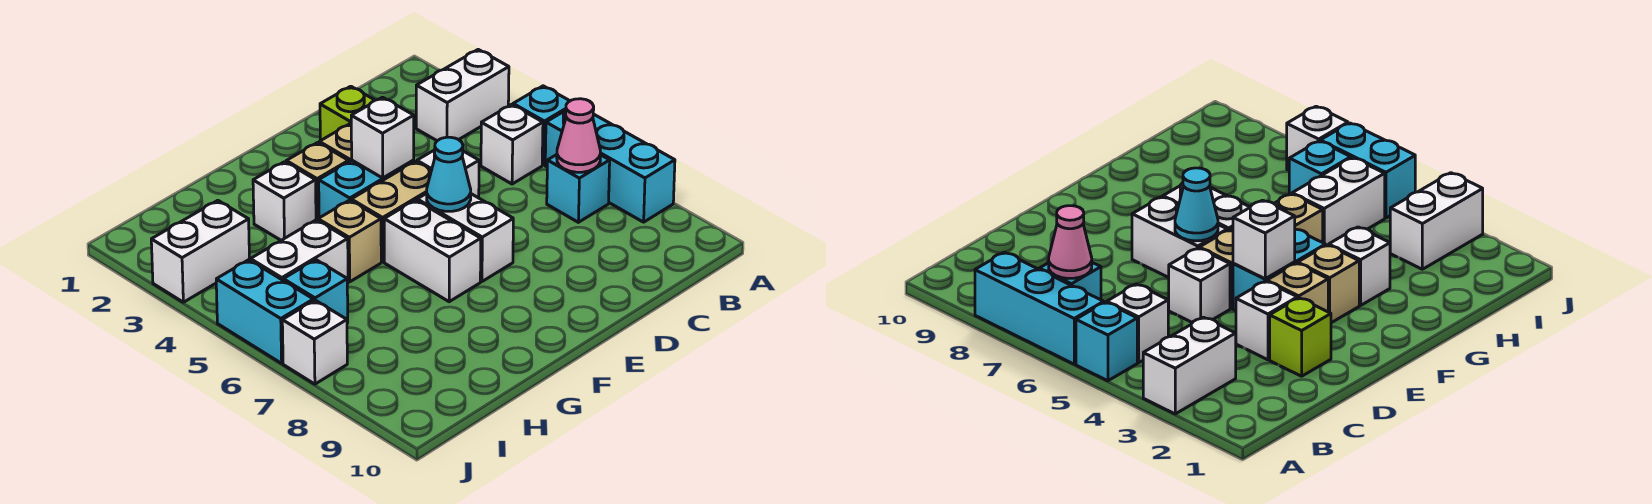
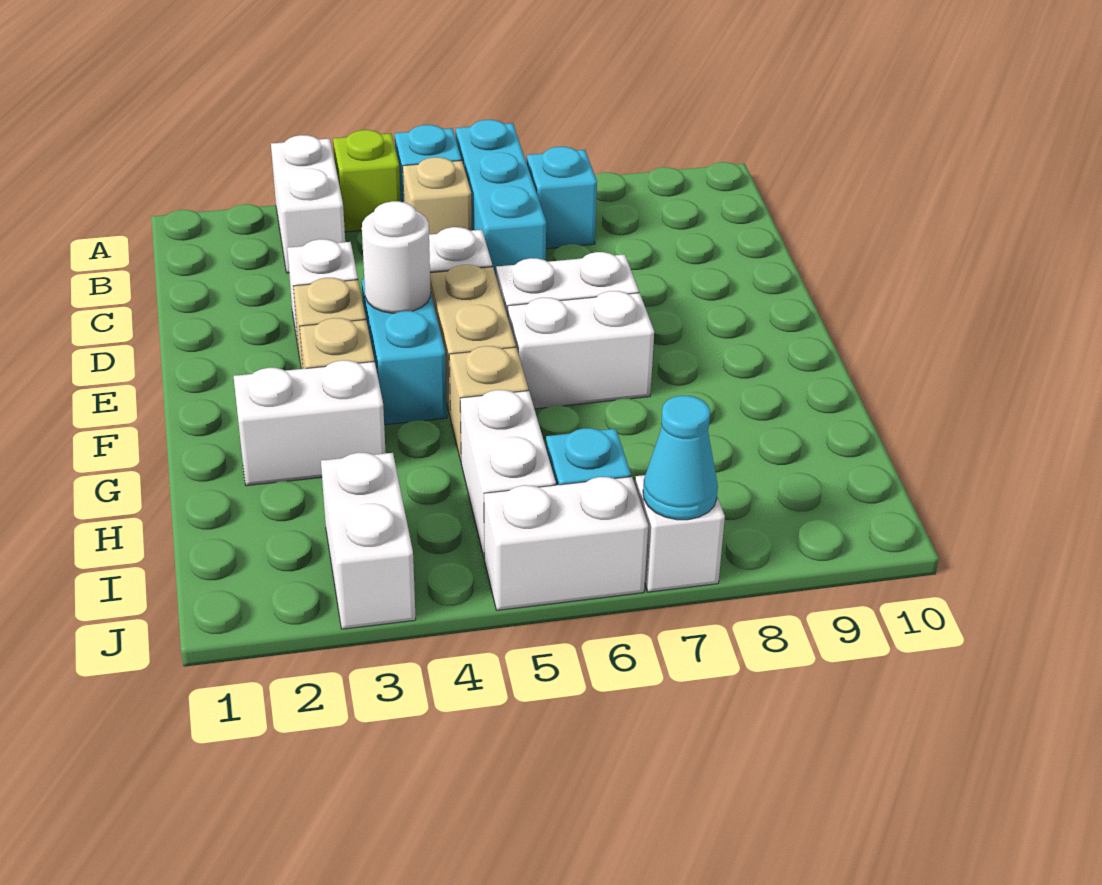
cyan 1x3 brick [545,110,675,222] -> cyan 1x3 brick turned to [456,120,546,275]
white 1x1 brick [481,105,543,184] -> tan 1x1 brick [403,157,472,234]
pink 1x1 cone [557,99,601,172] -> none
lime 1x1 brick [320,86,375,141] -> lime 1x1 brick moved to [333,130,401,232]
white 1x1 brick [351,97,414,178] -> white 1x1 round brick [362,201,431,313]
cyan 1x1 cone [427,137,471,211] -> cyan 1x1 cone moved to [643,396,718,520]
white 1x1 brick [253,162,316,240] -> white 1x2 brick [234,360,386,486]
cyan 1x2 brick [216,260,313,363] -> white 1x2 brick [484,477,648,610]

